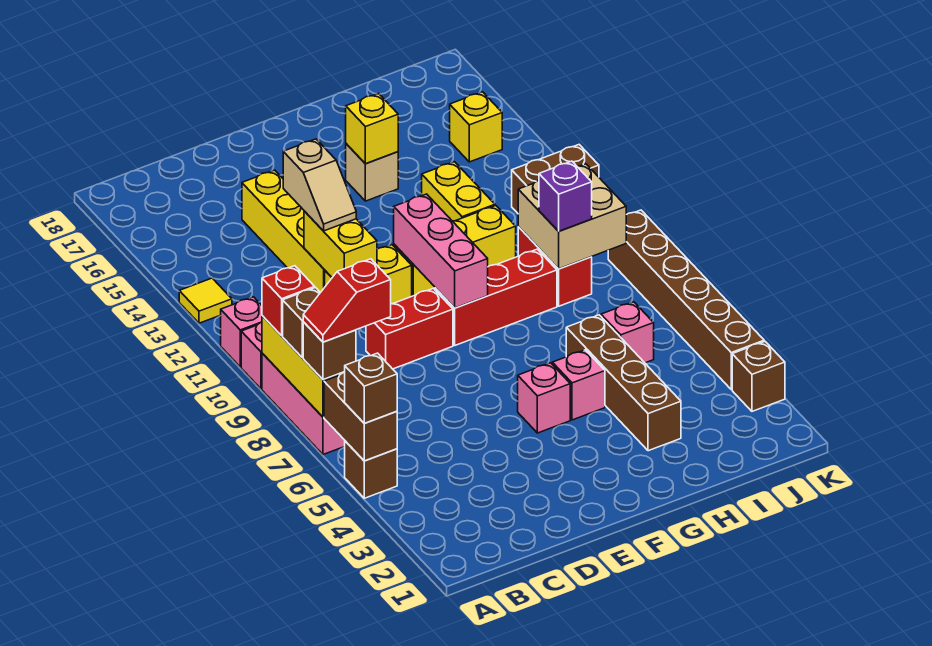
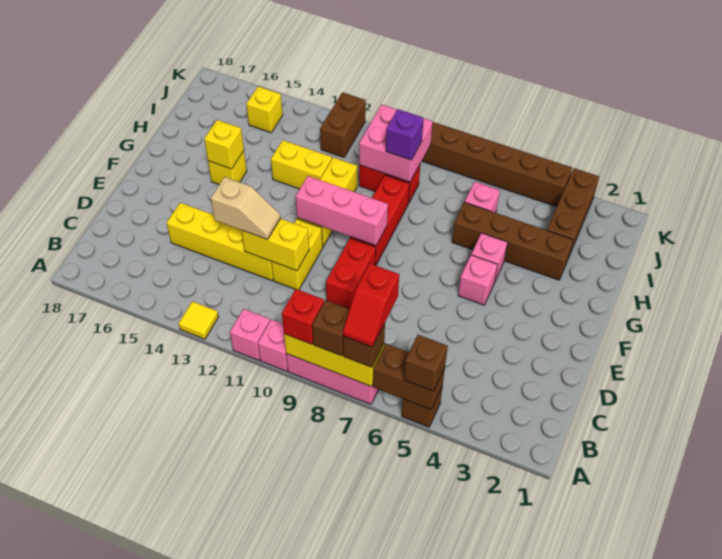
tan 1x1 brick [346,144,398,201] -> yellow 1x1 brick [208,151,247,184]
tan 2x2 brick [518,164,626,269] -> pink 2x2 brick [359,105,433,182]
brown 1x1 brick [732,341,785,411] -> brown 1x3 brick [547,168,599,256]

